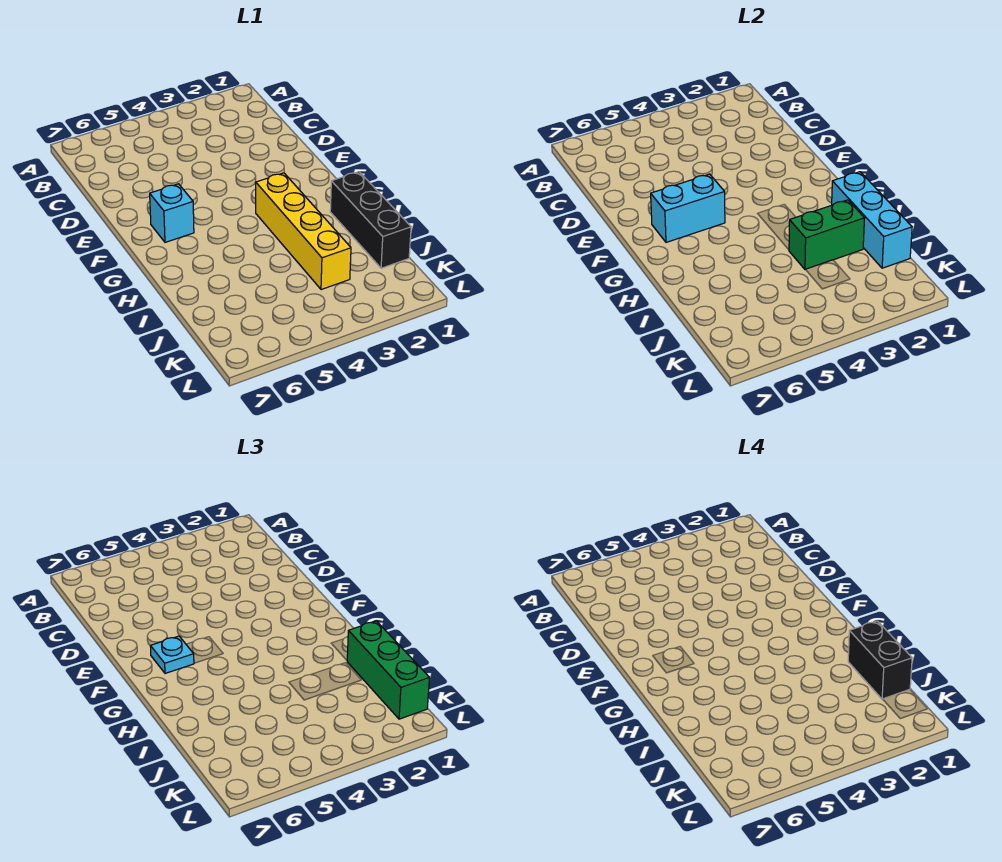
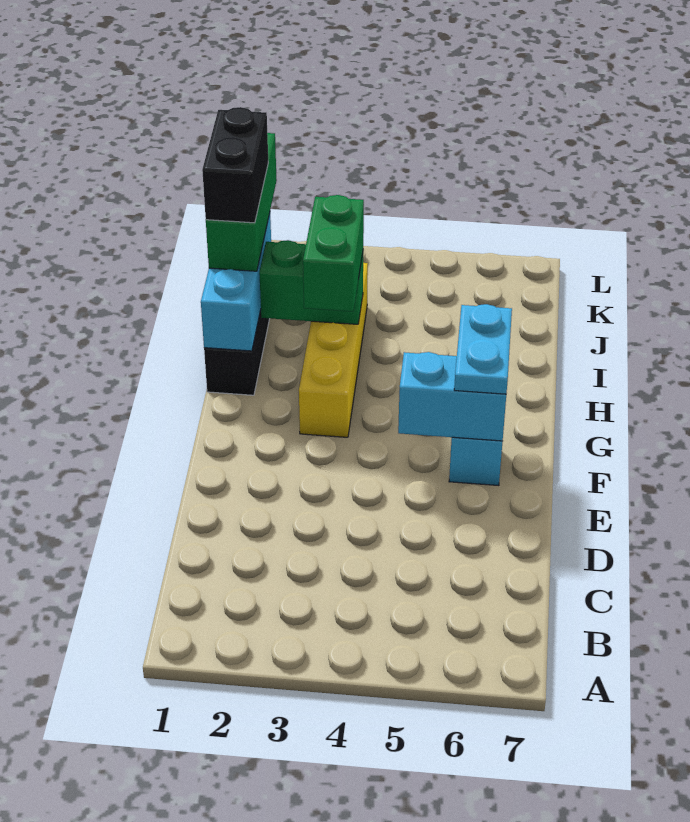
cyan 1x1 plate [150,636,194,673] -> cyan 1x2 plate [454,304,512,394]
none -> green 1x2 brick [303,195,364,311]

